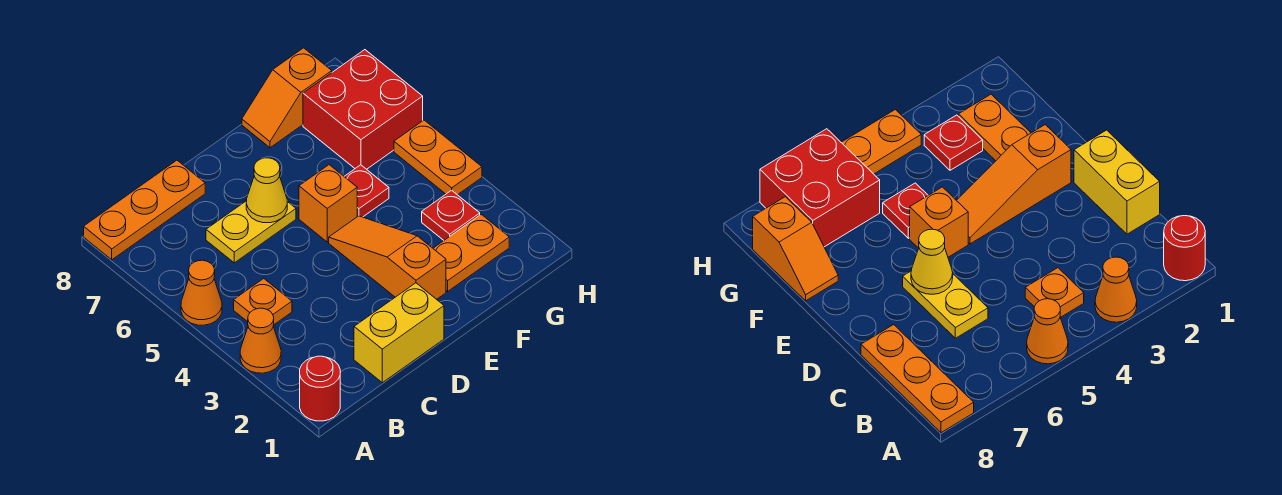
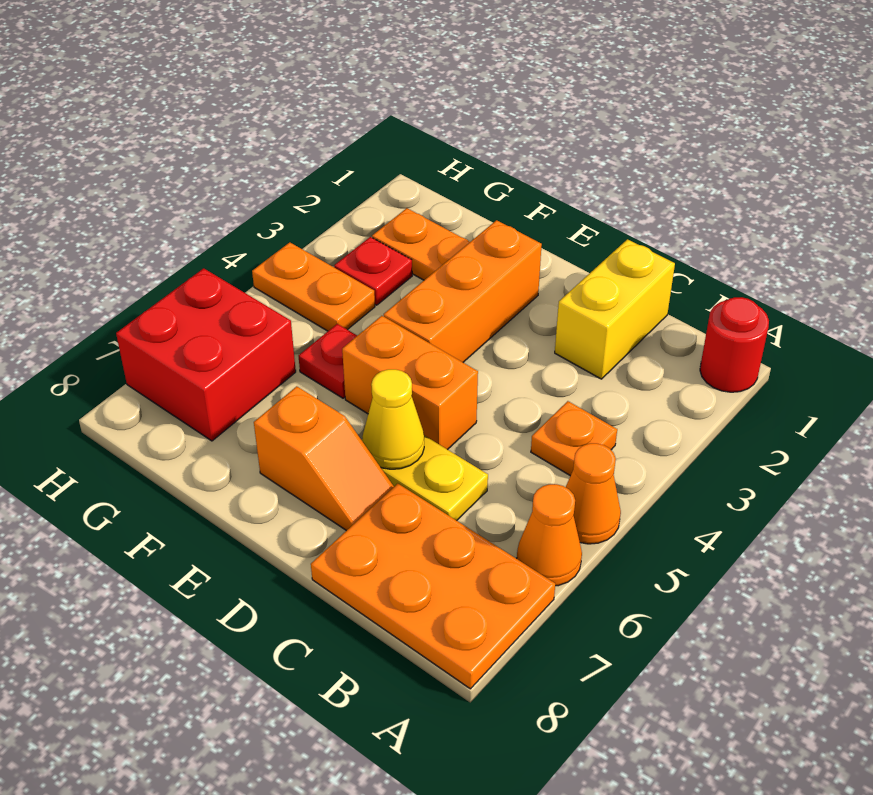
orange 1x1 cone [240,308,281,373] -> orange 1x1 cone moved to [517,484,582,586]
orange 1x3 plate [84,160,205,260] -> orange 2x3 plate [311,483,555,689]
yellow 1x2 brick [354,283,444,383] -> yellow 1x2 brick turned to [555,239,675,379]
orange 1x3 slope [329,216,446,299] -> orange 1x3 brick [384,220,542,362]
orange 1x1 brick [299,165,357,242] -> orange 1x2 brick [342,316,478,450]
orange 1x2 slope [242,48,332,148] -> orange 1x2 slope moved to [254,386,394,531]
orange 1x2 plate [394,120,482,195] -> orange 1x2 plate turned to [252,242,375,331]

